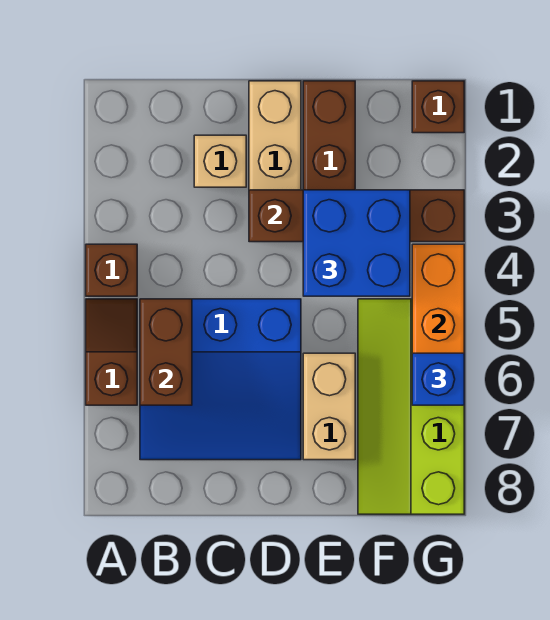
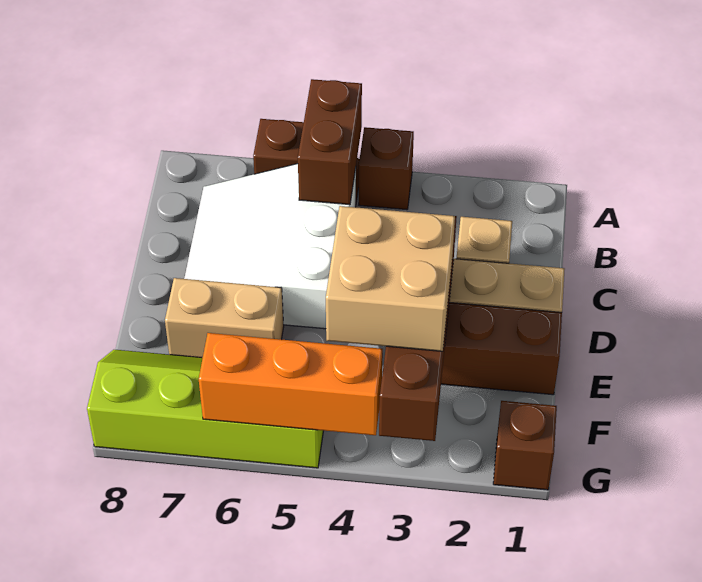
blue 3x3 slope [140,299,301,460] -> white 3x3 slope [184,164,356,329]
brown 1x2 brick [140,299,192,405] -> brown 1x2 brick turned to [298,79,362,205]
blue 2x2 brick [303,190,410,296] -> tan 2x2 brick [326,206,455,351]
blue 1x1 brick [412,353,464,405] -> none

